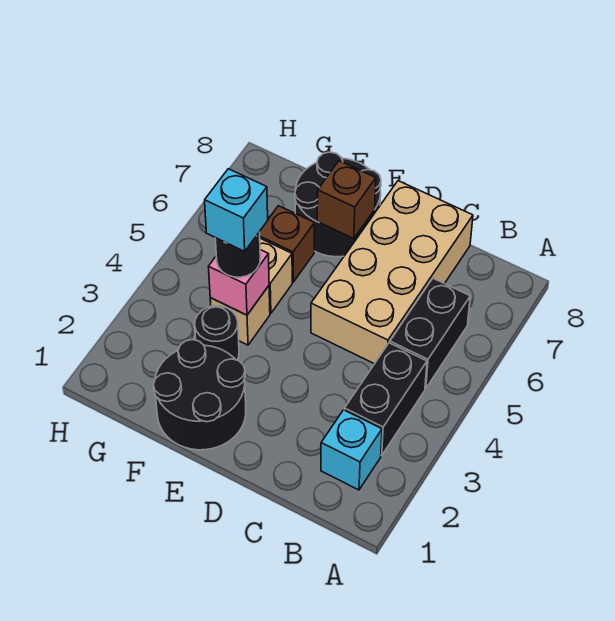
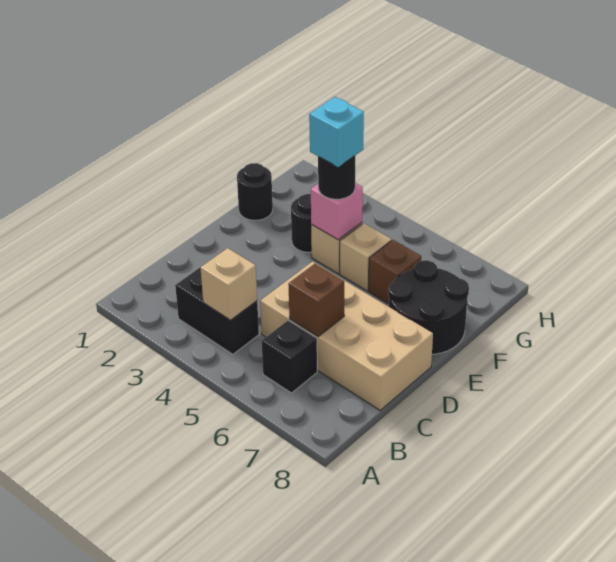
cyan 1x1 brick [321,410,382,490] -> none
none -> tan 1x1 brick [200,248,257,320]
black 1x2 brick [390,278,470,389] -> black 1x1 brick [262,320,317,393]
black 2x2 round brick [153,340,246,450] -> black 1x1 round brick [237,163,273,220]
brown 1x1 brick [317,161,376,239] -> brown 1x1 brick moved to [288,264,344,336]

